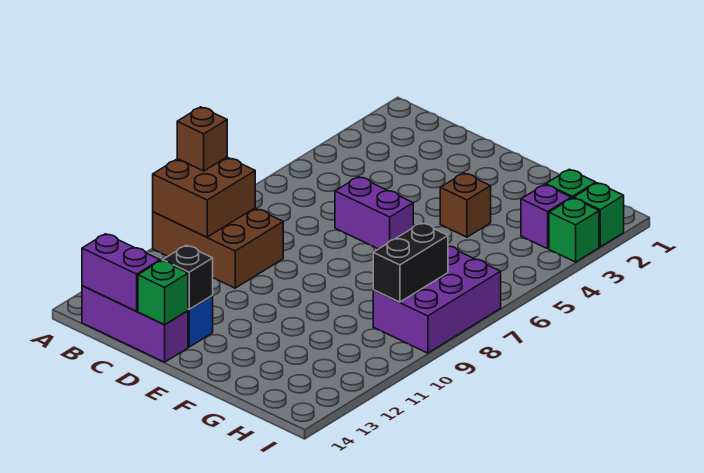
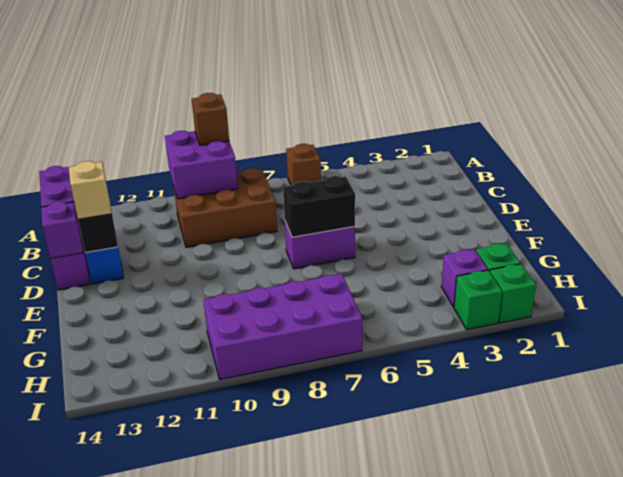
brown 2x3 brick [153,208,283,288] -> brown 2x3 brick turned to [173,168,277,247]
brown 2x2 brick [153,157,255,237] -> purple 2x2 brick [165,131,238,199]
purple 1x2 brick [335,177,413,249] -> purple 1x2 brick turned to [285,222,355,269]
none -> tan 1x1 brick [69,161,111,219]
green 1x1 brick [138,260,188,325] -> purple 1x1 brick [41,202,83,259]
brown 1x1 brick [440,173,491,237] -> brown 1x1 brick moved to [286,144,321,186]
purple 2x3 brick [373,246,501,353] -> purple 2x4 brick [203,274,362,379]
black 1x2 brick [373,223,448,302] -> black 1x2 brick moved to [283,176,355,237]

